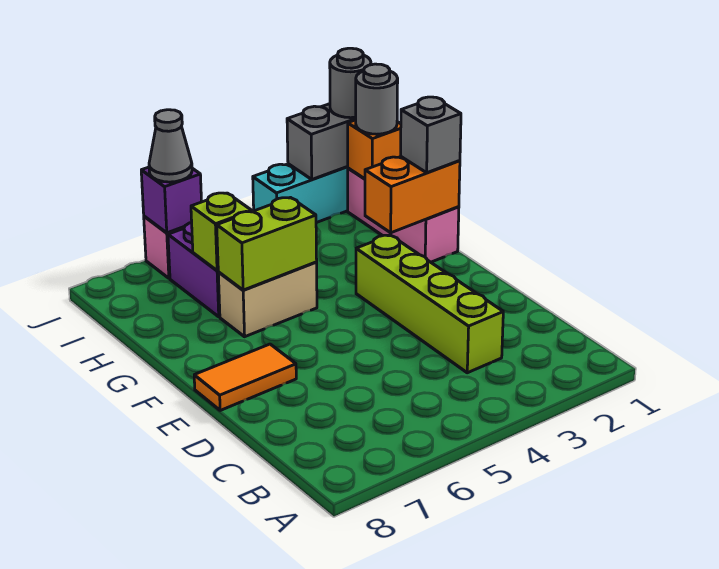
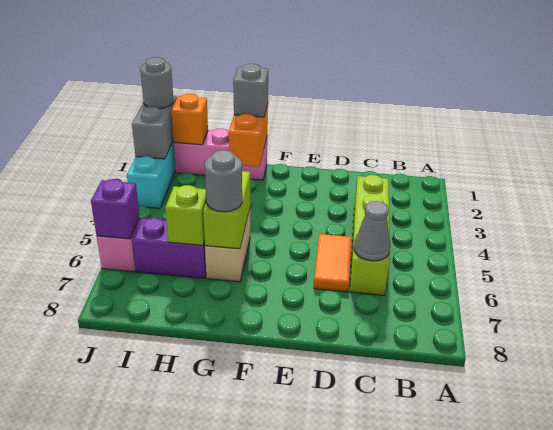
lime 1x4 brick [356,235,503,373] -> lime 1x4 brick turned to [350,175,390,295]
orange 1x2 tile [194,344,296,410] -> orange 1x2 tile moved to [314,234,352,292]
grey 1x1 round brick [356,64,398,134] -> grey 1x1 round brick moved to [205,150,242,212]
grey 1x1 cone [149,110,192,182] -> grey 1x1 cone moved to [354,201,390,261]

